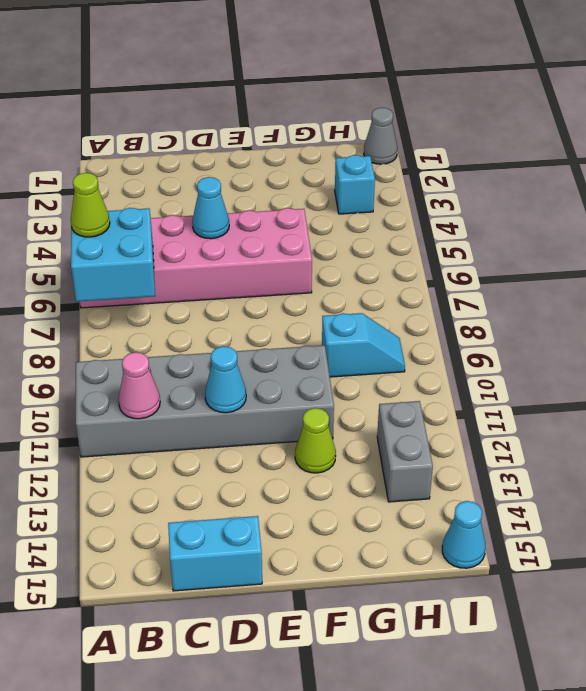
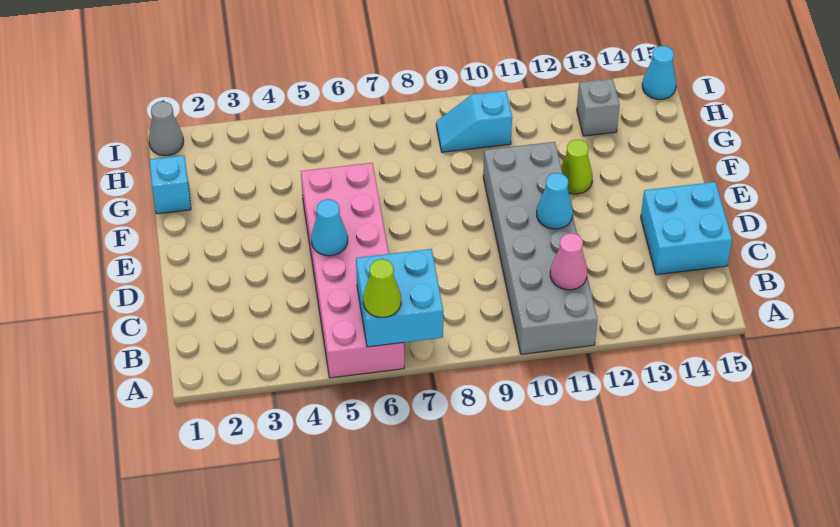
cyan 1x2 brick [168,516,262,591] -> cyan 2x2 brick [641,182,732,275]
cyan 1x2 slope [322,313,405,377] -> cyan 1x2 slope turned to [436,91,512,152]
cyan 1x1 brick [335,155,375,214] -> cyan 1x1 brick moved to [149,155,191,214]
grey 1x2 brick [377,401,433,502] -> grey 1x1 brick [577,79,620,136]

